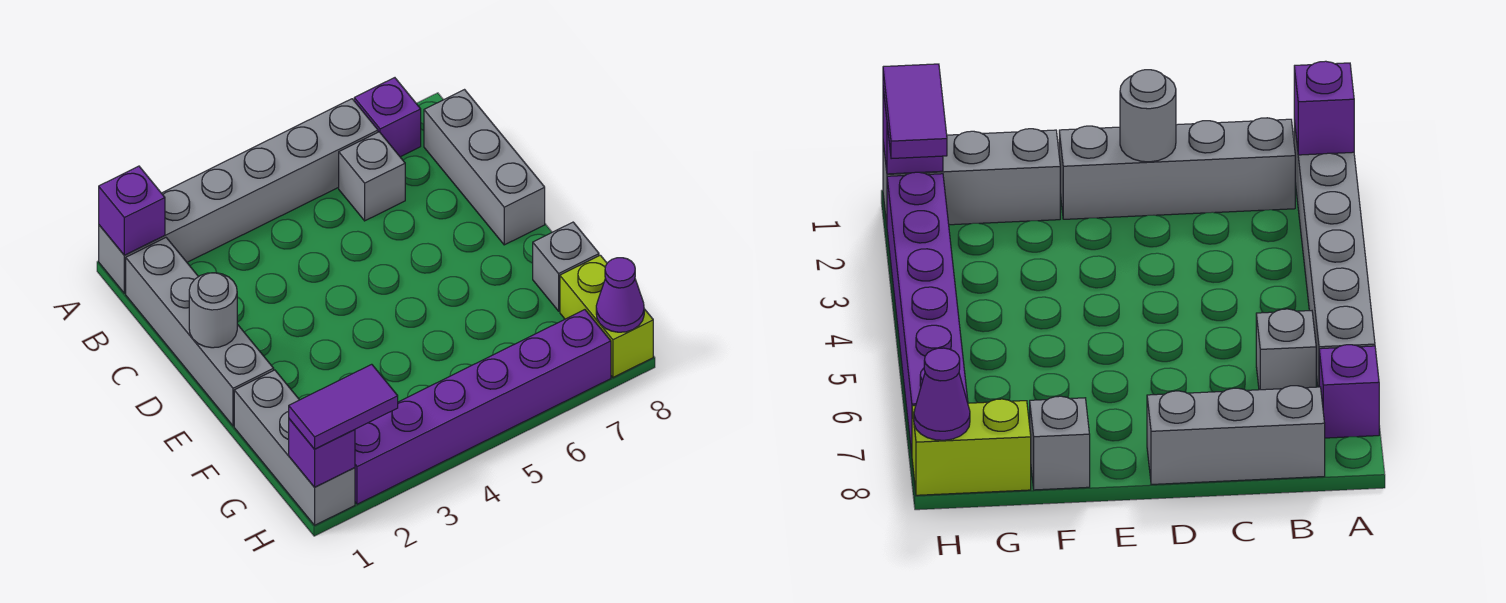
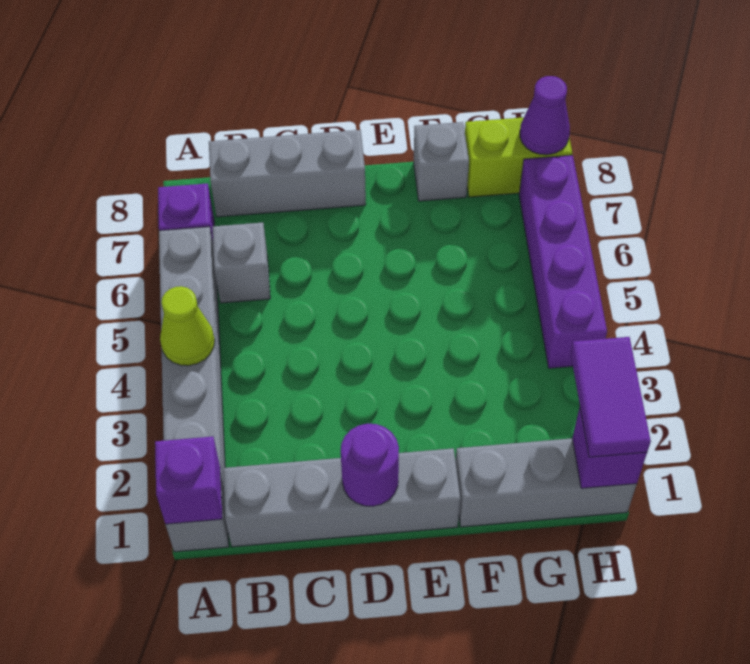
none -> lime 1x1 cone [160,286,215,366]
grey 1x1 round brick [189,273,237,348] -> purple 1x1 round brick [341,424,399,506]
purple 1x6 brick [355,310,611,504] -> purple 1x4 brick [519,155,607,368]

